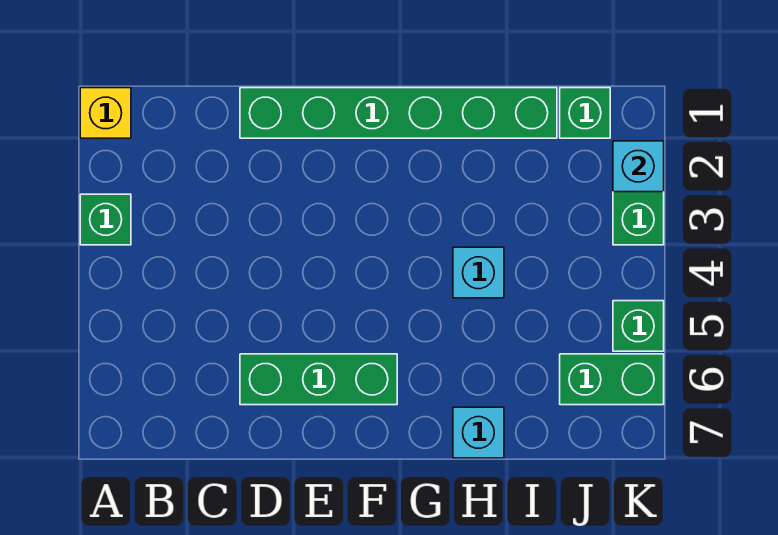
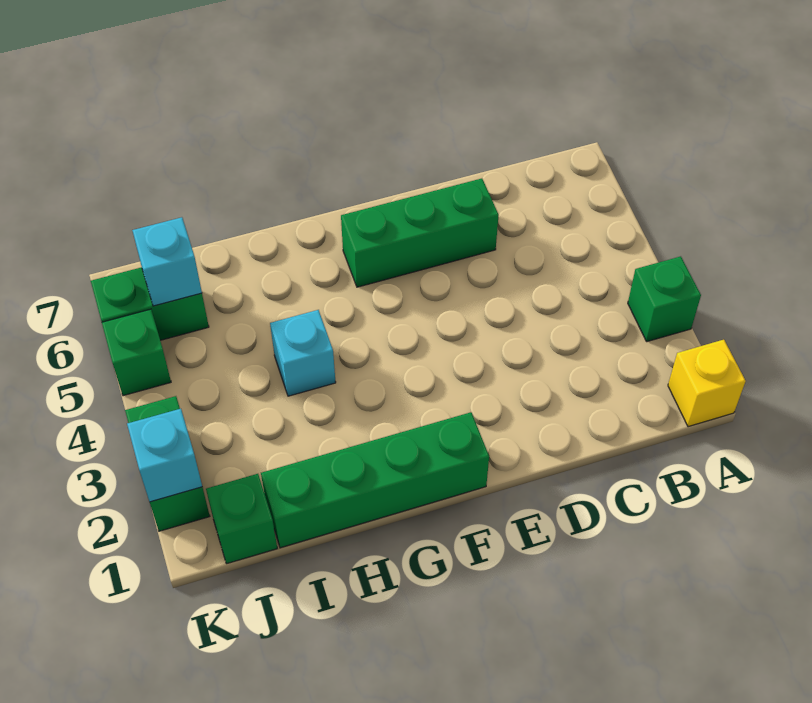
green 1x6 brick [240,88,557,138] -> green 1x4 brick [261,412,489,548]
cyan 1x1 brick [453,407,504,458] -> cyan 1x1 brick moved to [132,217,202,306]

